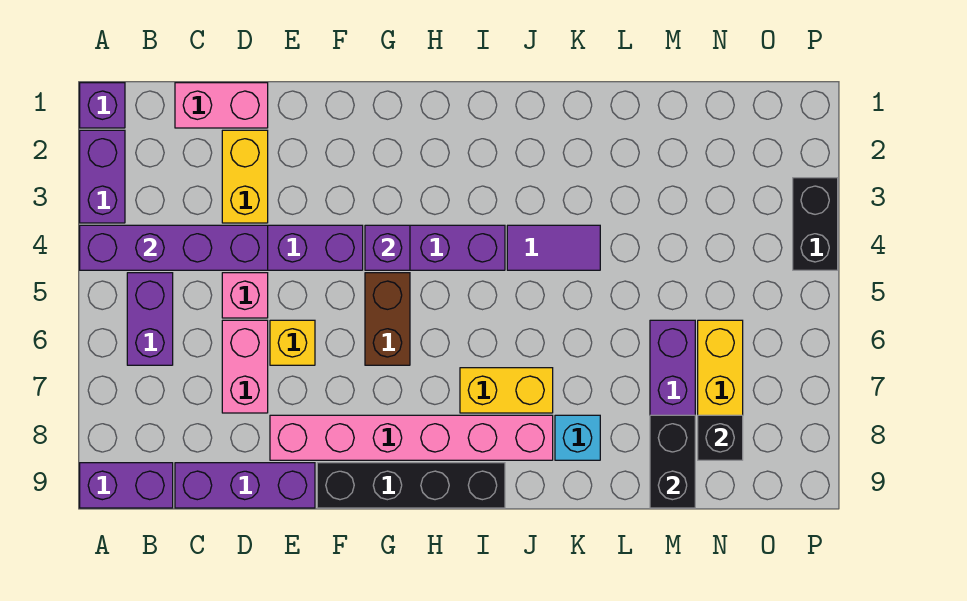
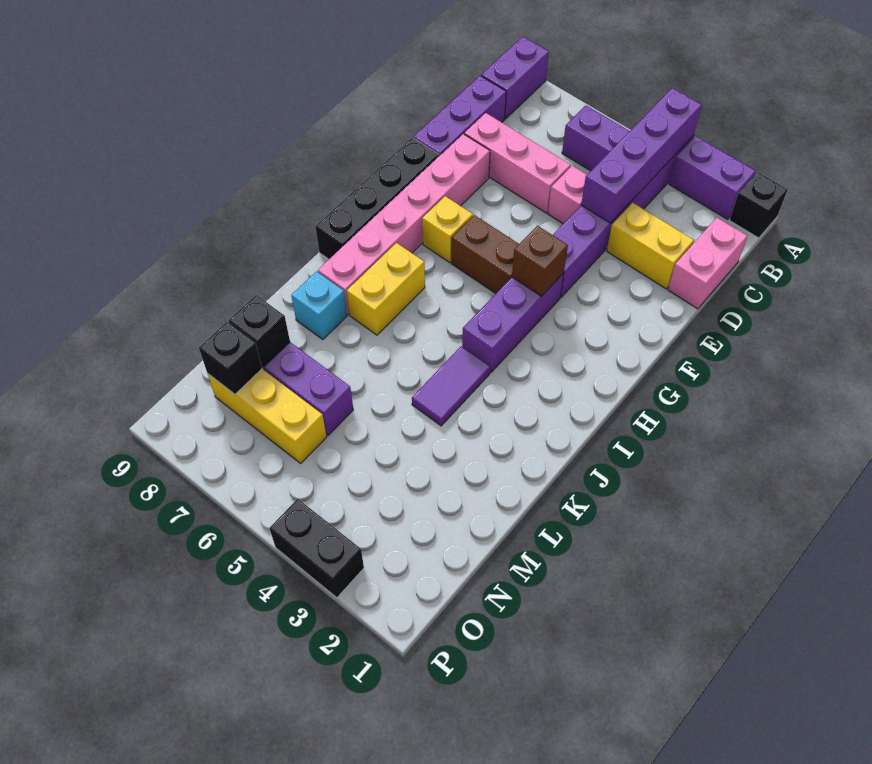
purple 1x1 brick [80,83,125,128] -> black 1x1 brick [729,172,788,238]
pink 1x2 brick [222,320,268,413] -> pink 1x3 brick [464,113,571,213]
yellow 1x1 brick [270,320,315,365] -> yellow 1x1 brick moved to [422,196,473,263]
purple 1x1 brick [365,225,410,270] -> brown 1x1 brick [512,226,568,296]
black 1x2 brick [650,415,695,508] -> black 1x1 brick [229,295,290,367]

